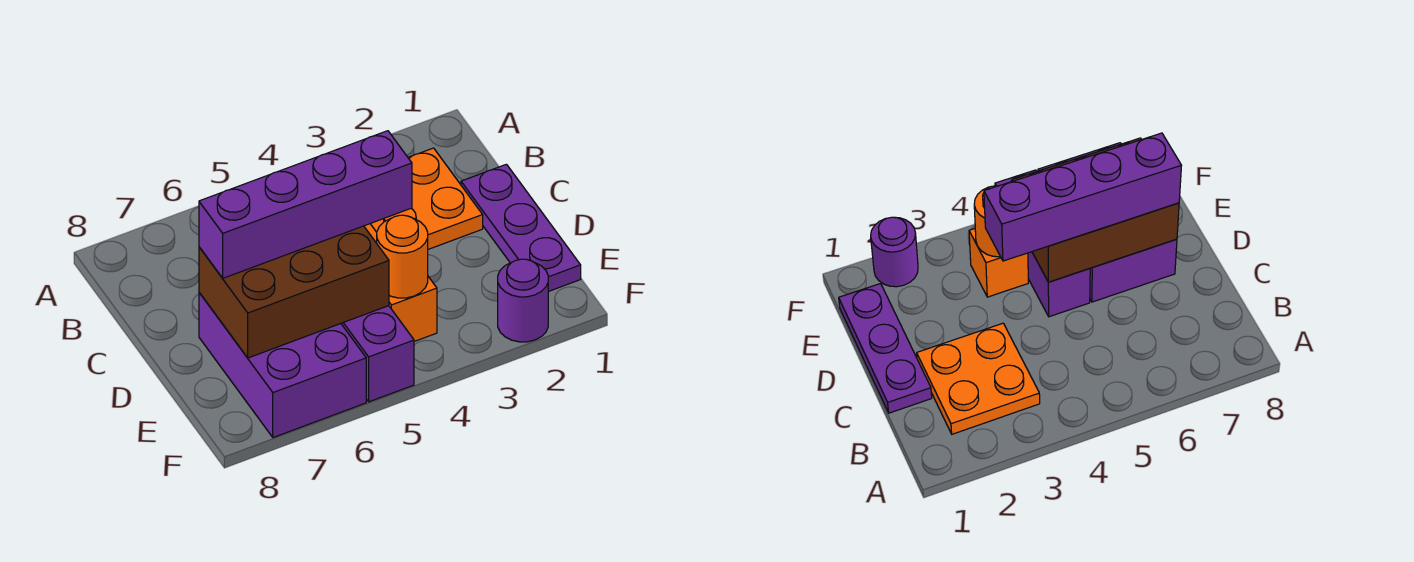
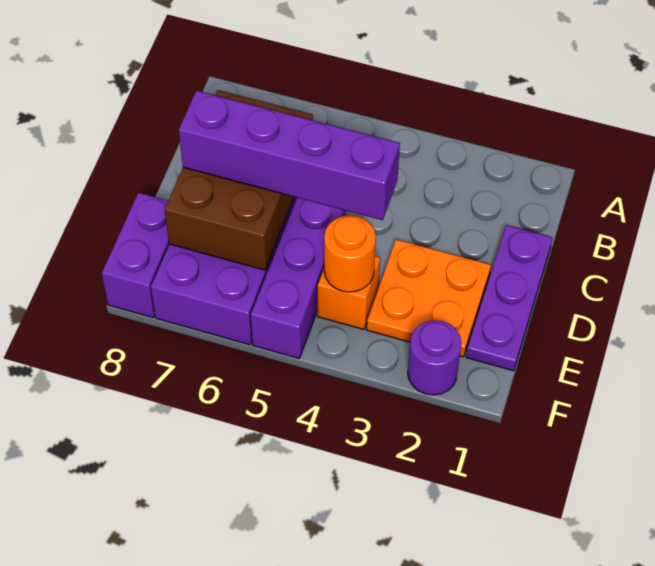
orange 2x2 plate [364,148,483,249] -> orange 2x2 plate moved to [367,240,491,357]
brown 2x3 brick [199,226,389,358] -> brown 2x3 brick turned to [165,90,313,270]
none -> purple 1x2 brick [102,193,169,318]

